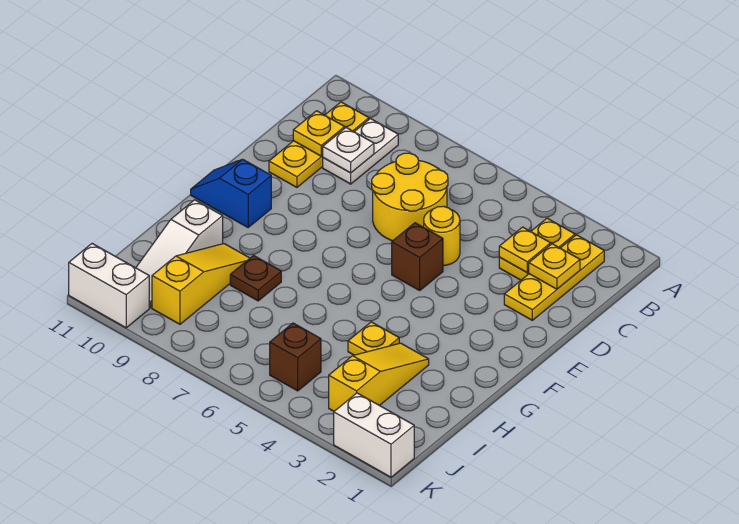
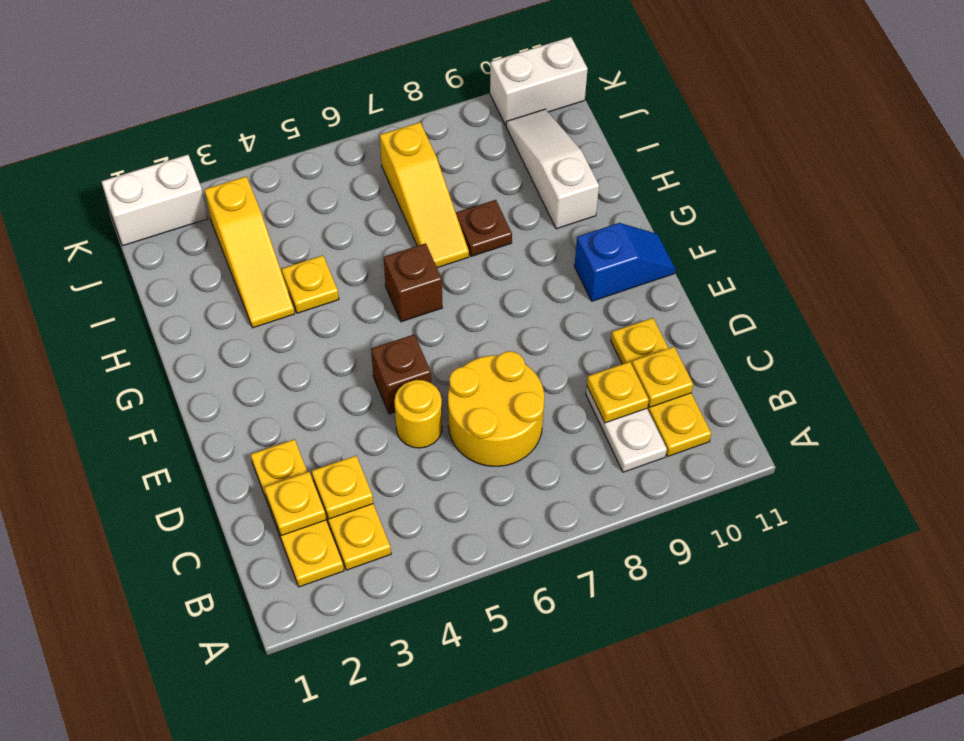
white 1x1 plate [323,128,374,173] -> yellow 1x1 plate [587,362,649,423]
yellow 1x3 slope [152,244,250,324] -> yellow 1x3 slope moved to [380,122,469,268]
brown 1x1 brick [270,323,321,391] -> brown 1x1 brick moved to [384,243,442,322]

